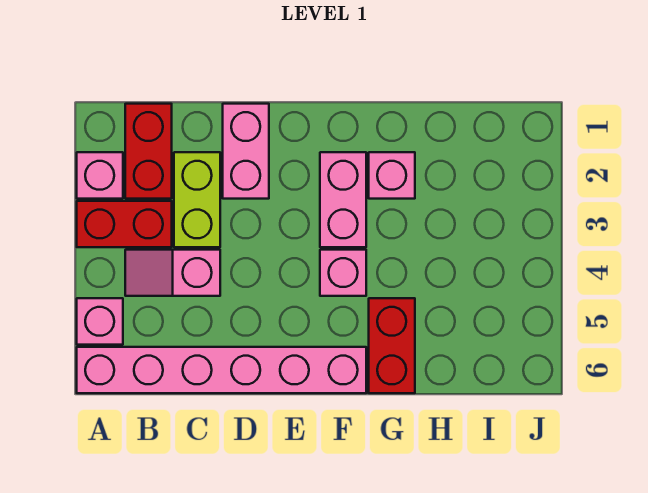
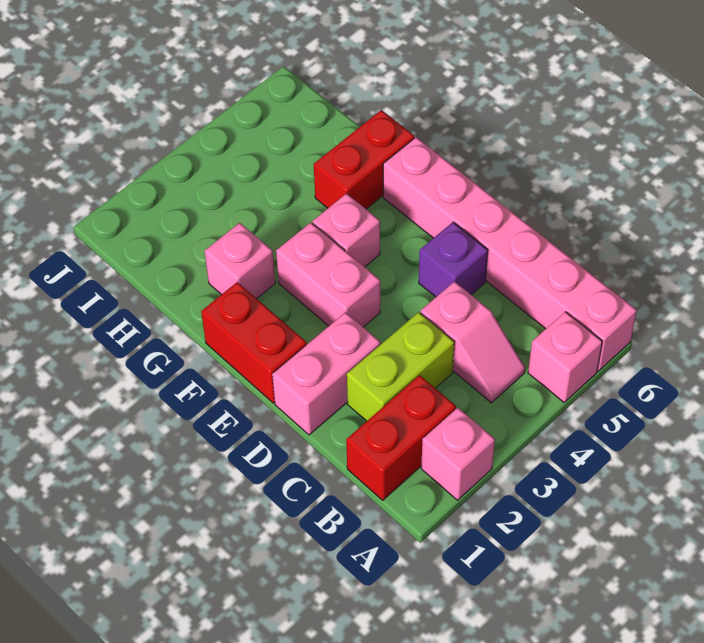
red 1x2 brick [77,201,172,247] -> red 1x2 brick moved to [201,282,307,403]
none -> purple 1x1 brick [419,222,488,297]
pink 1x2 brick [320,152,366,247] -> pink 1x2 brick turned to [276,223,380,327]

